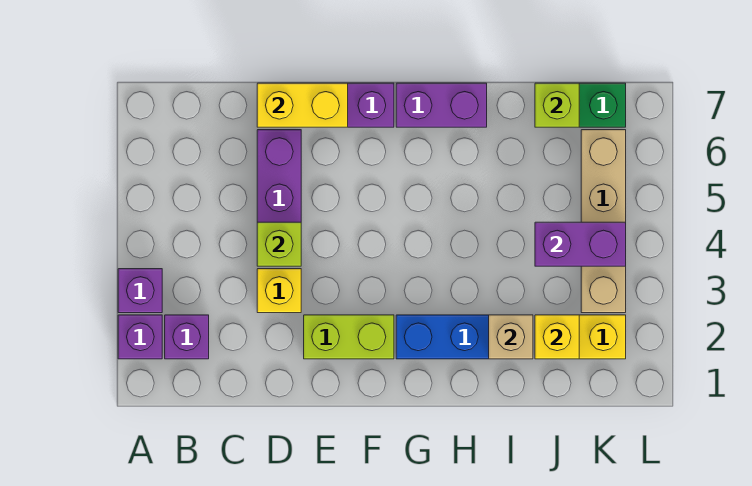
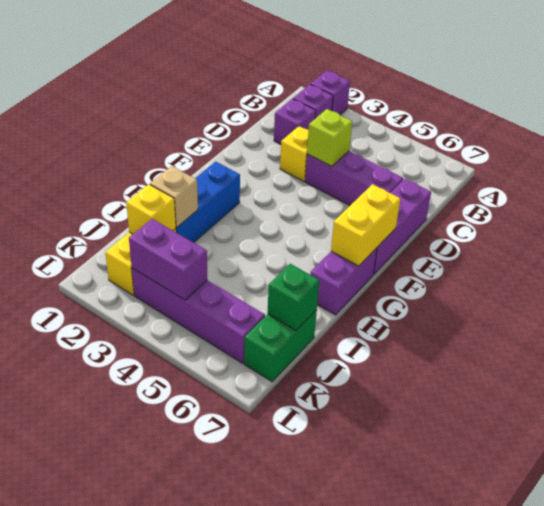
purple 1x1 brick [118,269,162,313] -> purple 1x1 brick moved to [274,99,316,144]
yellow 1x2 brick [257,83,348,127] -> yellow 1x2 brick moved to [331,184,400,266]
lime 1x2 brick [304,315,394,359] -> none
purple 1x2 brick [535,222,626,266] -> purple 1x2 brick turned to [129,219,208,300]
lime 1x1 brick [535,83,579,127] -> green 1x1 brick [268,264,319,330]
tan 1x4 brick [581,130,626,313] -> purple 1x4 brick [132,268,265,363]

